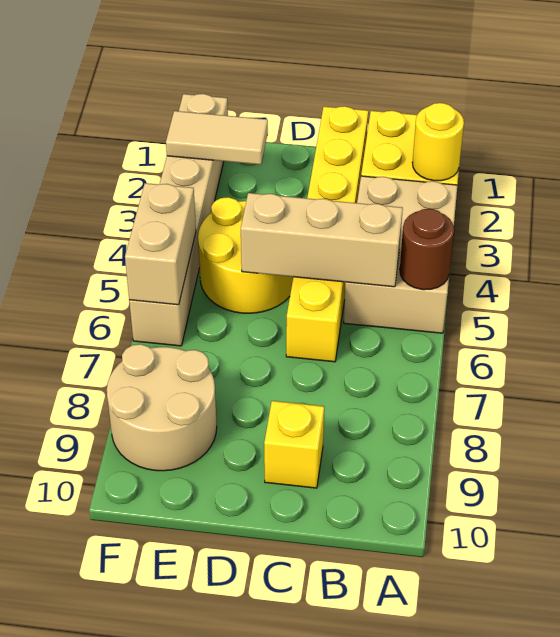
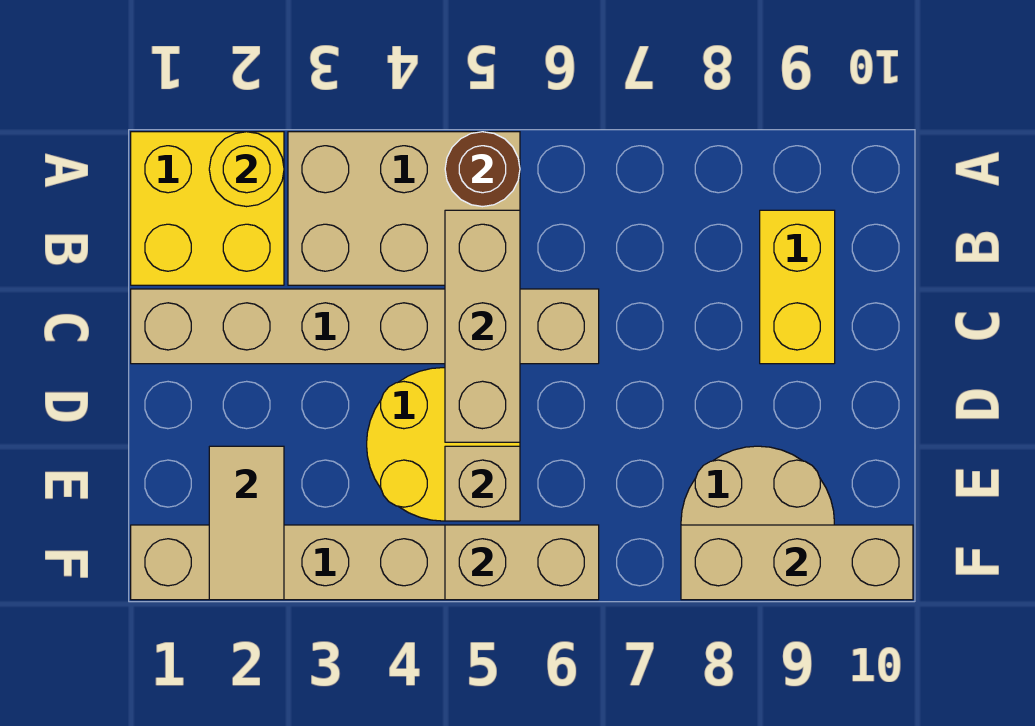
yellow 1x6 brick [286,106,368,362] -> tan 1x6 brick [131,289,599,364]
yellow 1x1 brick [264,401,324,488] -> yellow 1x2 brick [760,210,835,364]
none -> tan 1x1 brick [445,446,520,521]
none -> tan 1x3 brick [681,525,913,600]

